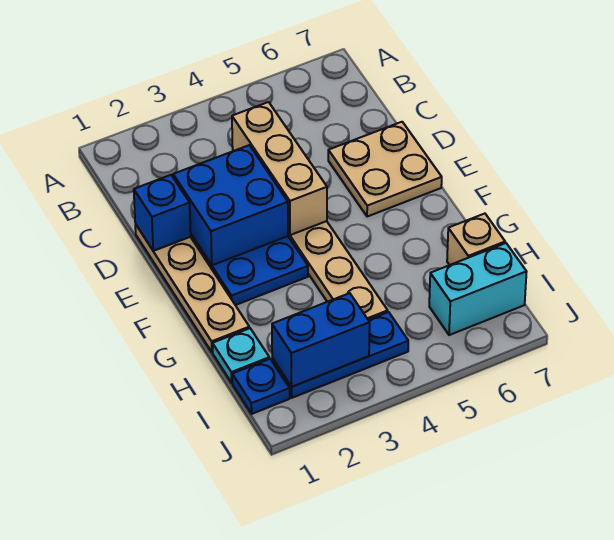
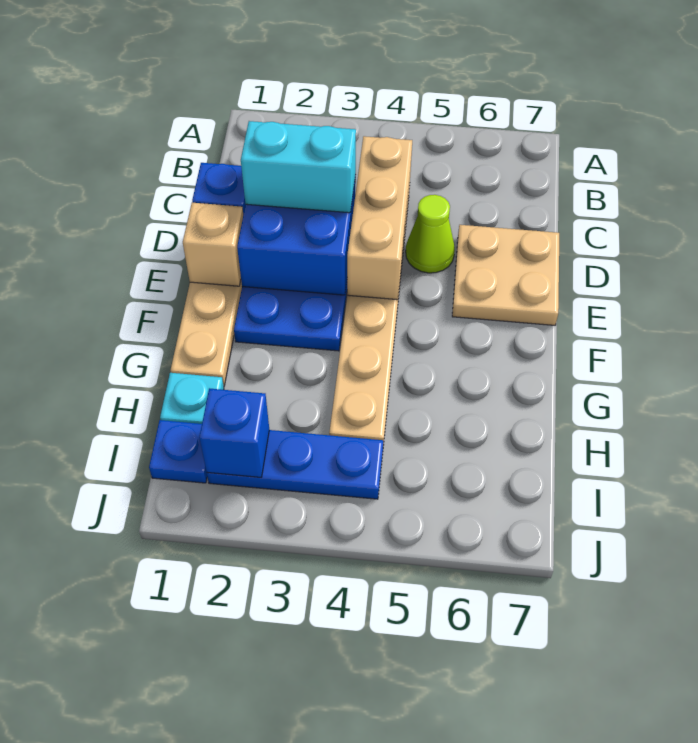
none -> lime 1x1 cone [406,195,455,273]
tan 1x1 brick [447,214,505,265] -> tan 1x1 brick moved to [183,203,243,286]
blue 1x2 brick [272,293,370,387] -> blue 1x1 brick [199,388,269,477]
cyan 1x2 brick [429,243,527,335] -> cyan 1x2 brick moved to [241,121,356,213]

